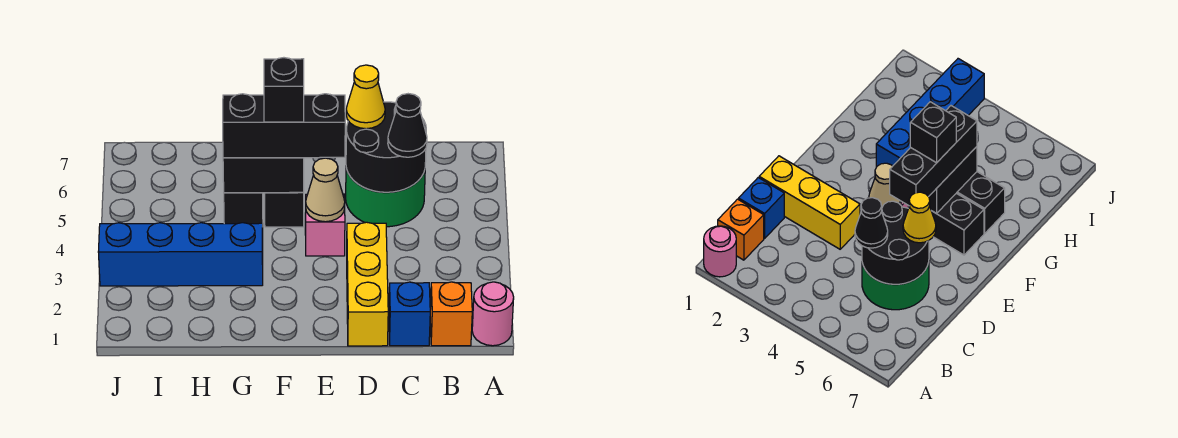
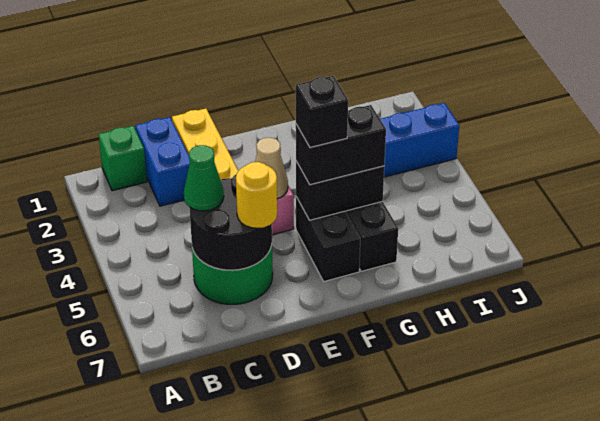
pink 1x1 round brick [472,282,514,346] -> none
orange 1x1 brick [430,282,472,346] -> green 1x1 brick [98,126,147,191]
blue 1x1 brick [389,282,430,346] -> blue 1x2 brick [135,117,190,206]
black 1x1 cone [388,94,427,157] -> green 1x1 cone [184,145,224,211]
yellow 1x1 cone [346,65,385,129] -> yellow 1x1 round brick [236,162,277,228]
black 1x3 brick [223,94,345,158] -> black 1x2 brick [296,105,386,185]

